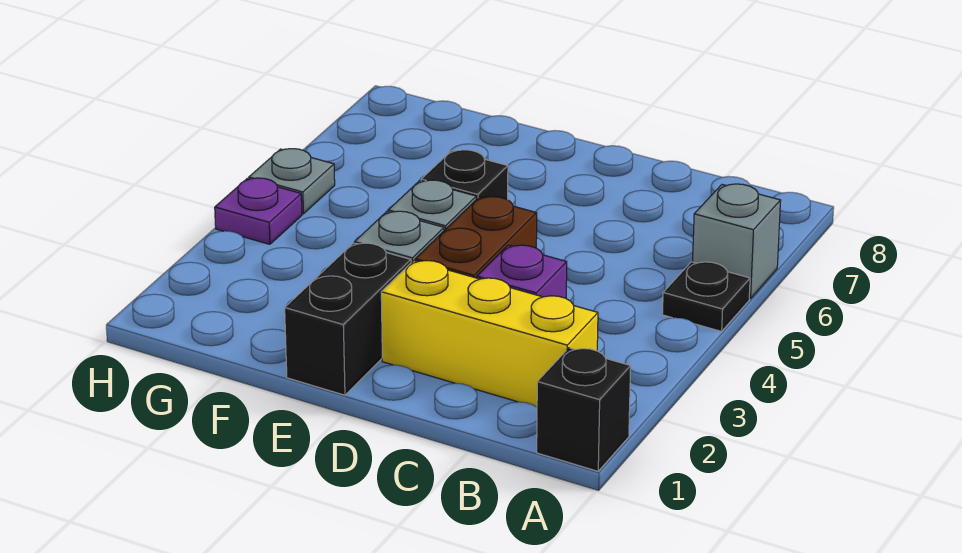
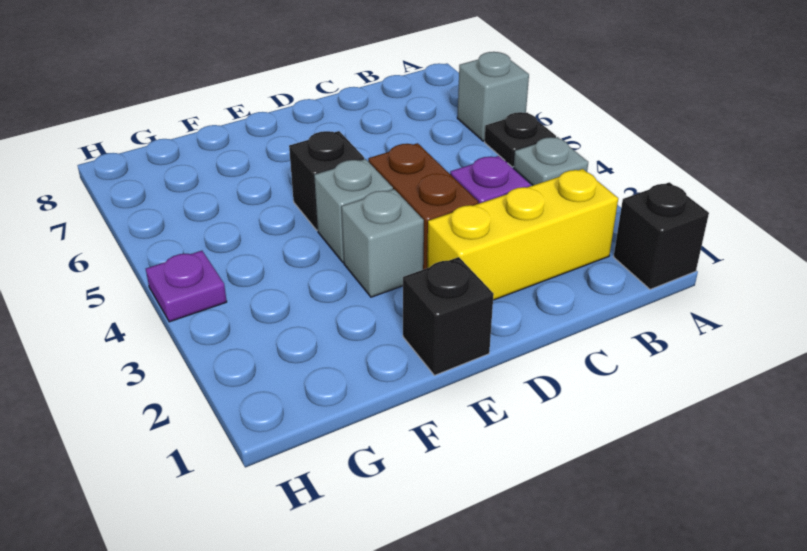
black 1x2 brick [285,243,411,395] -> black 1x1 brick [403,257,494,375]
grey 1x1 plate [249,149,335,214] -> grey 1x1 plate moved to [514,137,588,185]

